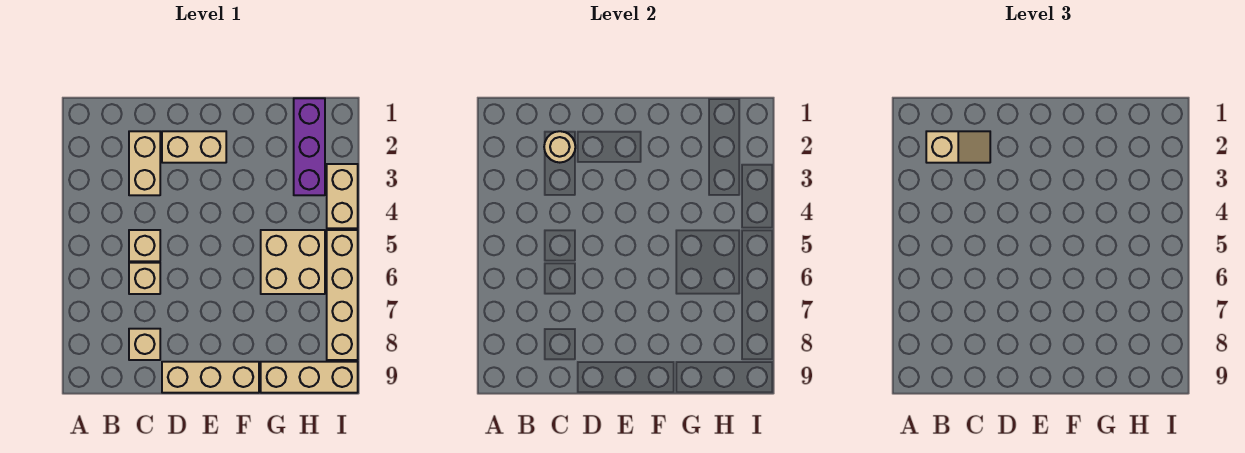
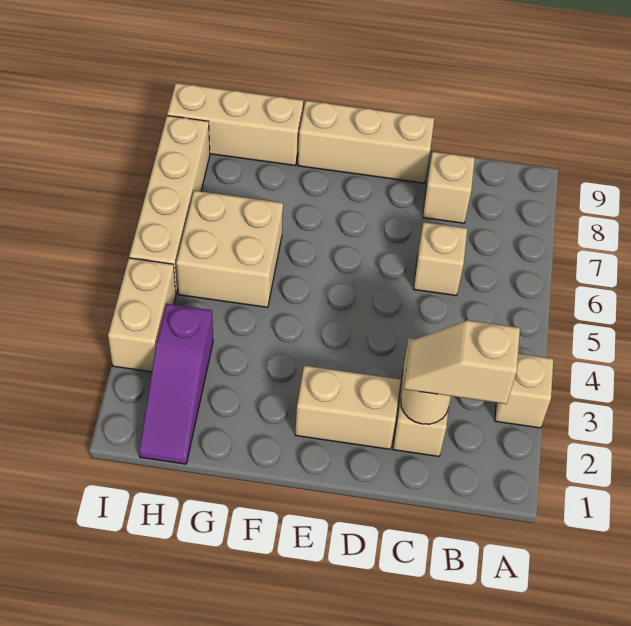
tan 1x1 brick [129,230,160,261] -> tan 1x1 brick moved to [495,354,553,428]
purple 1x3 brick [294,98,325,195] -> purple 1x3 slope [139,304,213,464]

